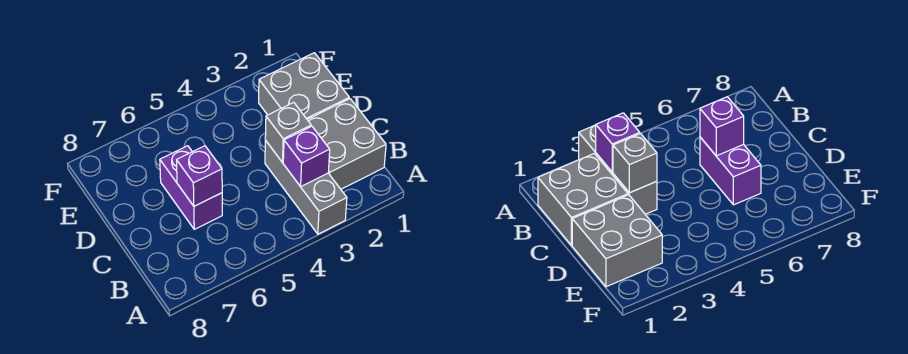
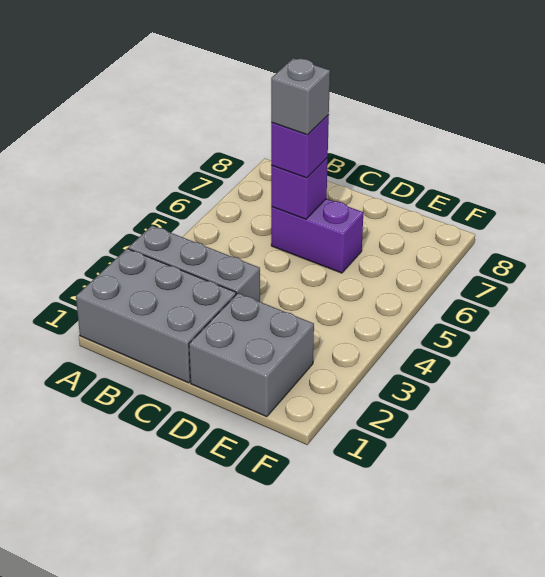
grey 2x2 brick [307,99,386,189] -> grey 2x3 brick [76,249,236,383]
purple 1x1 brick [283,126,330,187] -> purple 1x1 brick moved to [271,115,329,178]
grey 1x1 brick [265,102,311,163] -> grey 1x1 brick moved to [271,58,330,135]

